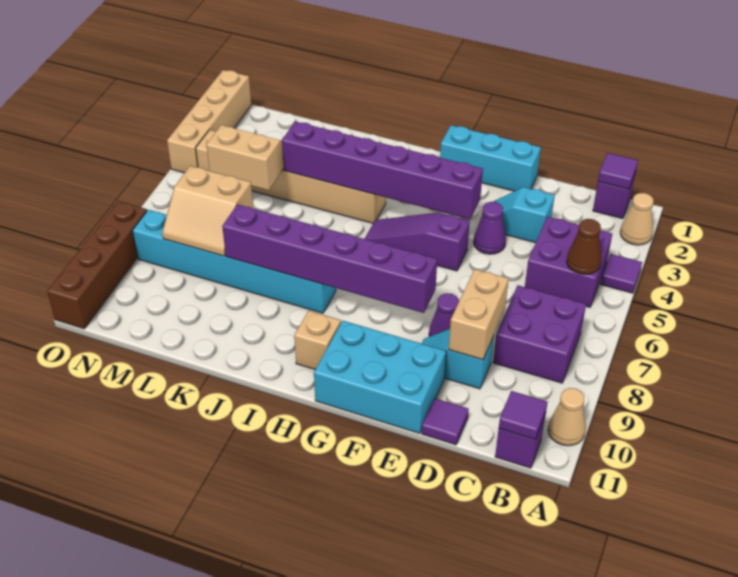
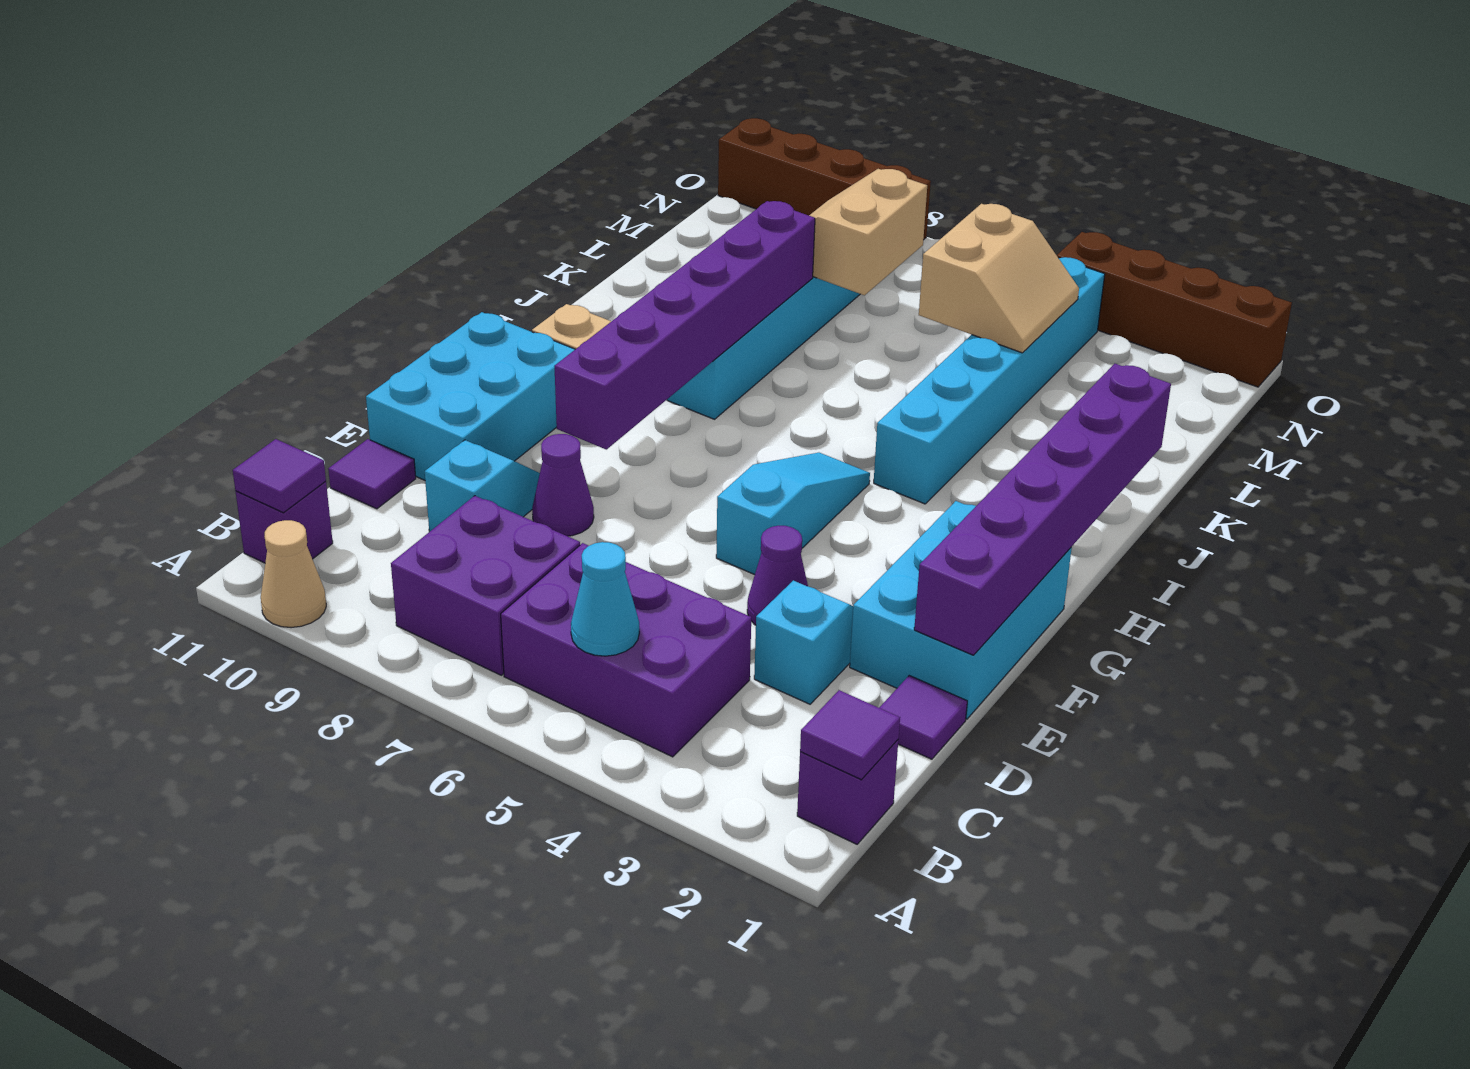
tan 1x1 cone [620,193,653,245] -> none
purple 1x1 tile [601,254,642,293] -> purple 1x1 tile moved to [879,676,967,759]
purple 2x2 brick [525,217,612,307] -> purple 2x3 brick [501,543,751,757]
brown 1x1 cone [567,219,601,274] -> cyan 1x1 cone [571,542,639,656]
tan 1x2 brick [449,269,509,360] -> none
cyan 1x3 brick [440,125,541,191] -> cyan 2x3 brick [850,501,1072,719]
purple 1x6 brick [282,121,483,219] -> purple 1x6 brick moved to [914,364,1171,655]
purple 1x3 slope [365,213,470,271] -> cyan 1x3 slope [716,453,870,575]
tan 1x6 brick [196,130,386,223] -> cyan 1x6 brick [874,257,1105,504]
tan 1x4 brick [167,70,251,173] -> brown 1x4 brick [1057,232,1292,387]

